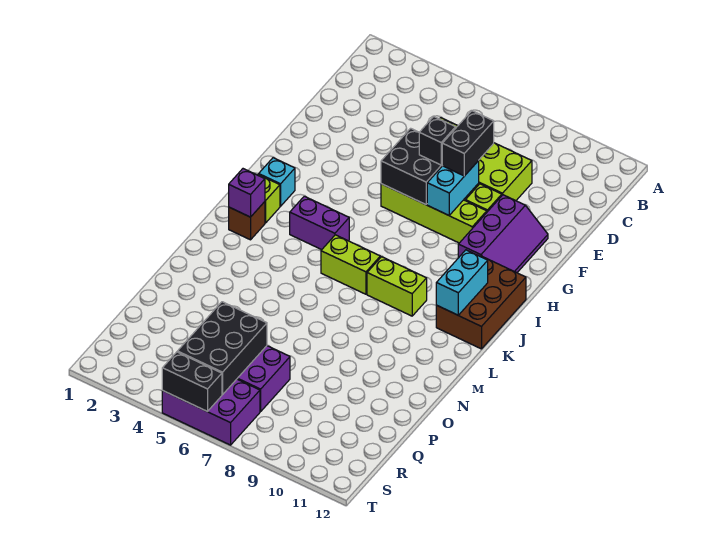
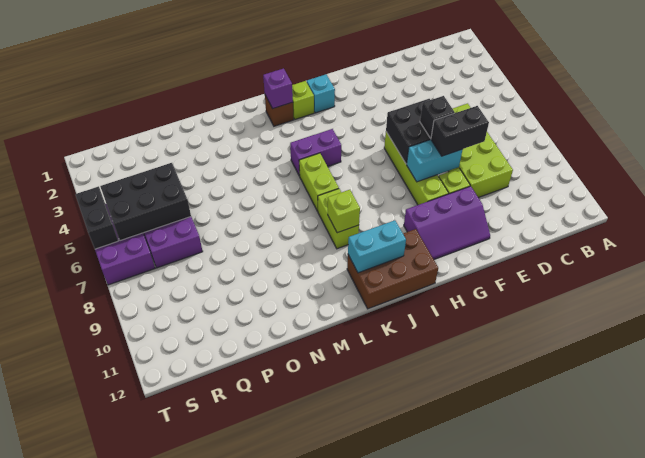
purple 1x2 brick [290,196,349,250] -> purple 1x2 brick turned to [290,129,341,176]
none -> lime 1x1 brick [328,190,360,233]

